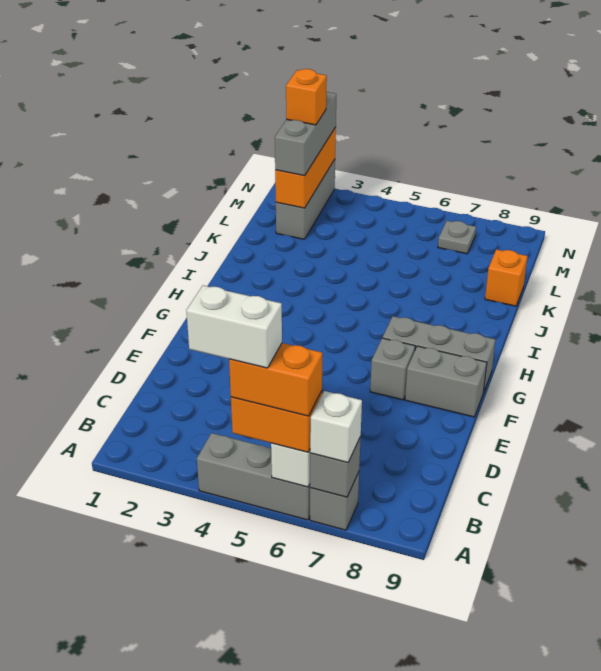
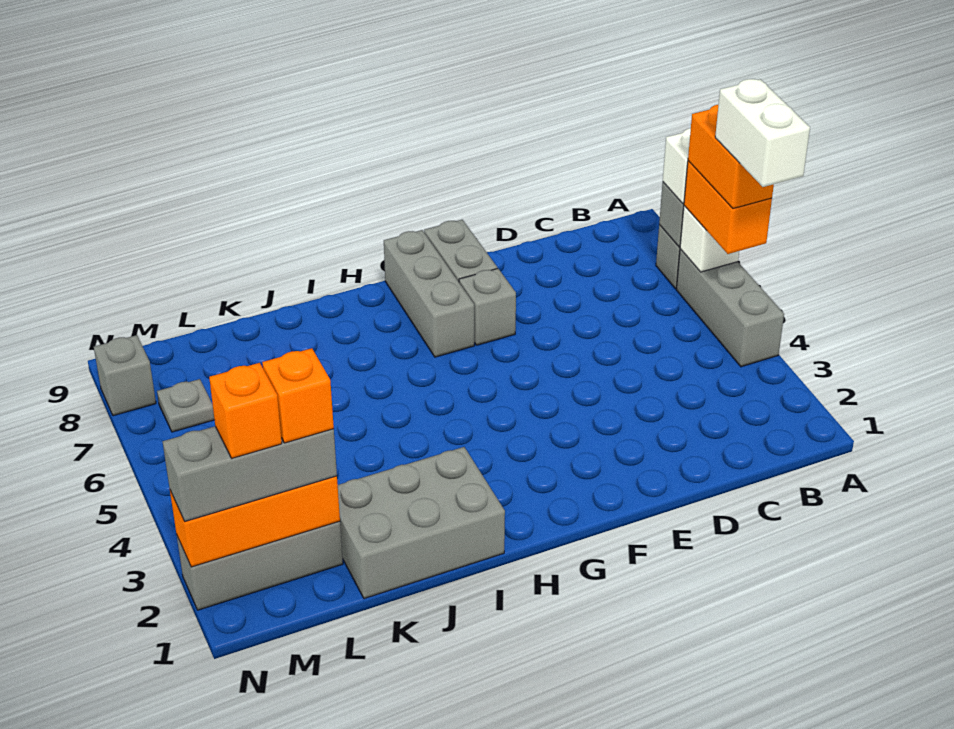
none -> grey 2x3 brick [338,447,505,599]
orange 1x1 brick [485,249,528,306] -> orange 1x1 brick moved to [262,348,334,443]
none -> grey 1x1 brick [94,335,156,416]

